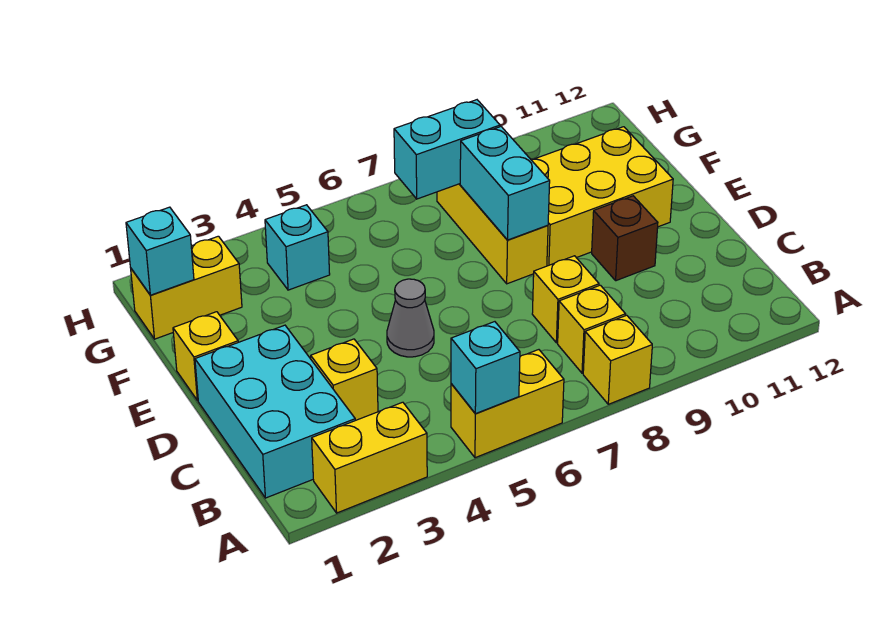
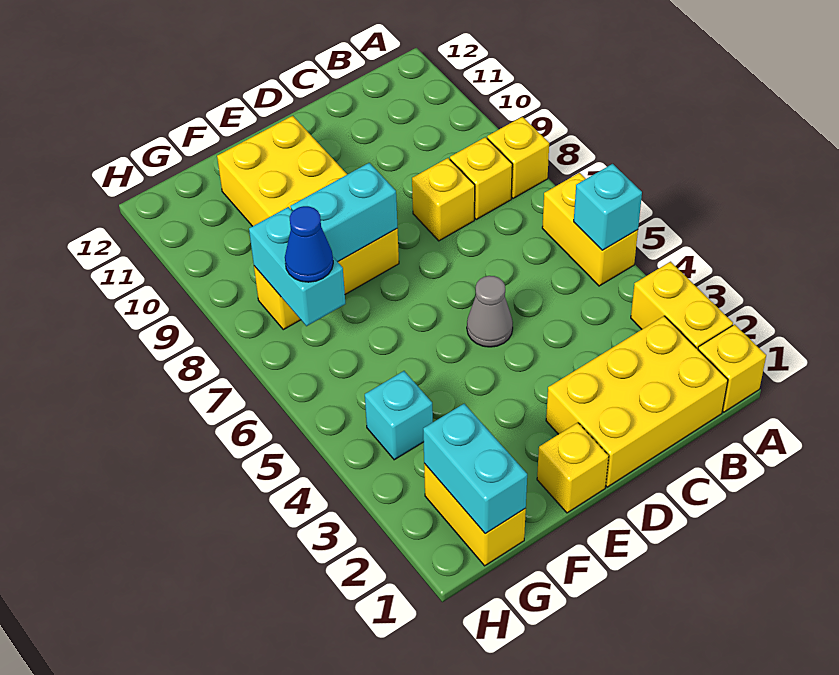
cyan 2x3 brick [195,325,355,498] -> yellow 2x3 brick [546,316,728,487]
yellow 1x1 brick [311,339,378,420] -> yellow 1x1 brick moved to [698,324,766,412]
brown 1x1 brick [592,196,658,281] -> none
cyan 1x1 brick [126,207,194,295] -> cyan 1x2 brick [423,404,527,534]
none -> blue 1x1 cone [285,206,333,282]

